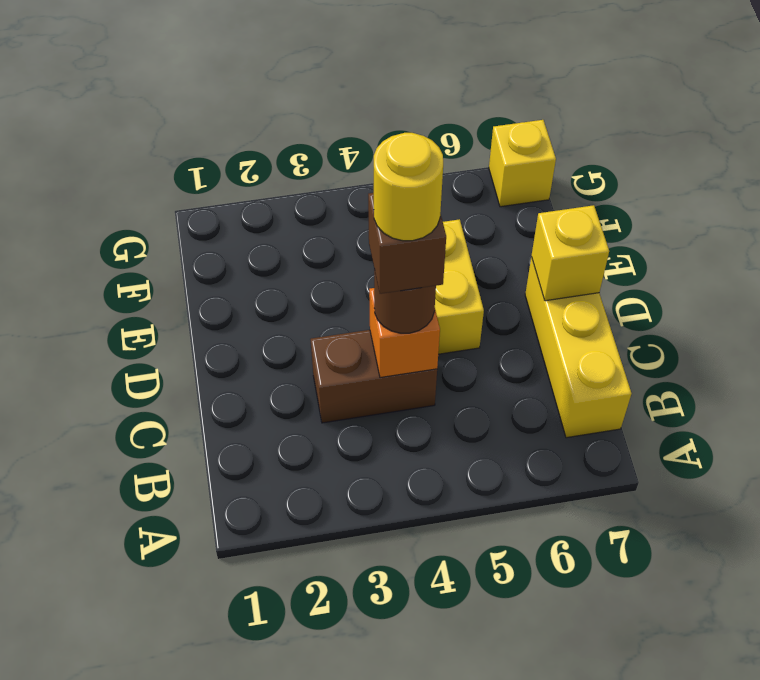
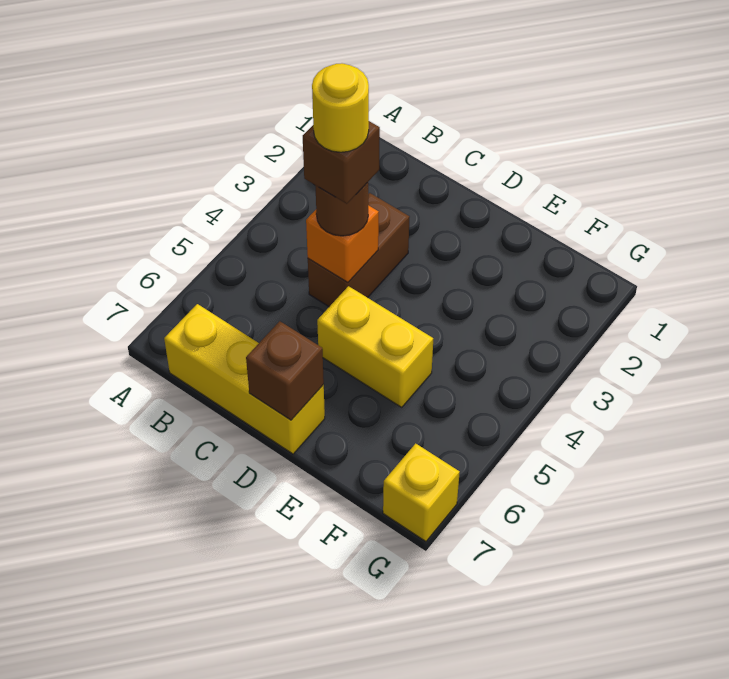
yellow 1x1 brick [532,205,609,301] -> brown 1x1 brick [246,321,324,420]

